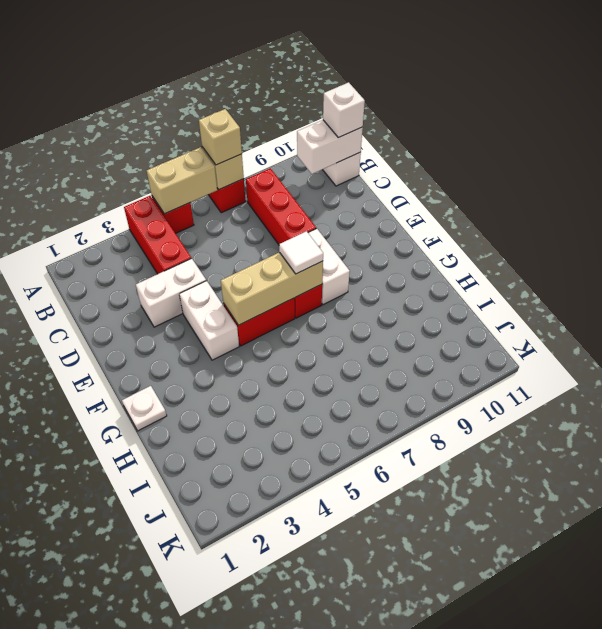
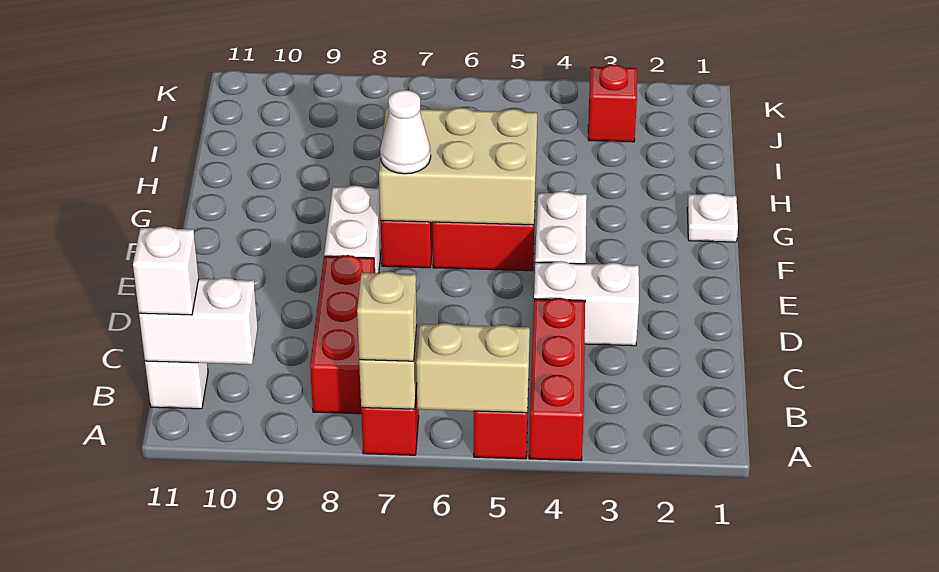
tan 1x3 brick [221,252,323,325] -> tan 2x3 brick [379,108,537,225]
white 1x1 tile [279,231,323,274] -> white 1x1 cone [380,90,431,174]
none -> red 1x1 brick [588,65,637,142]

